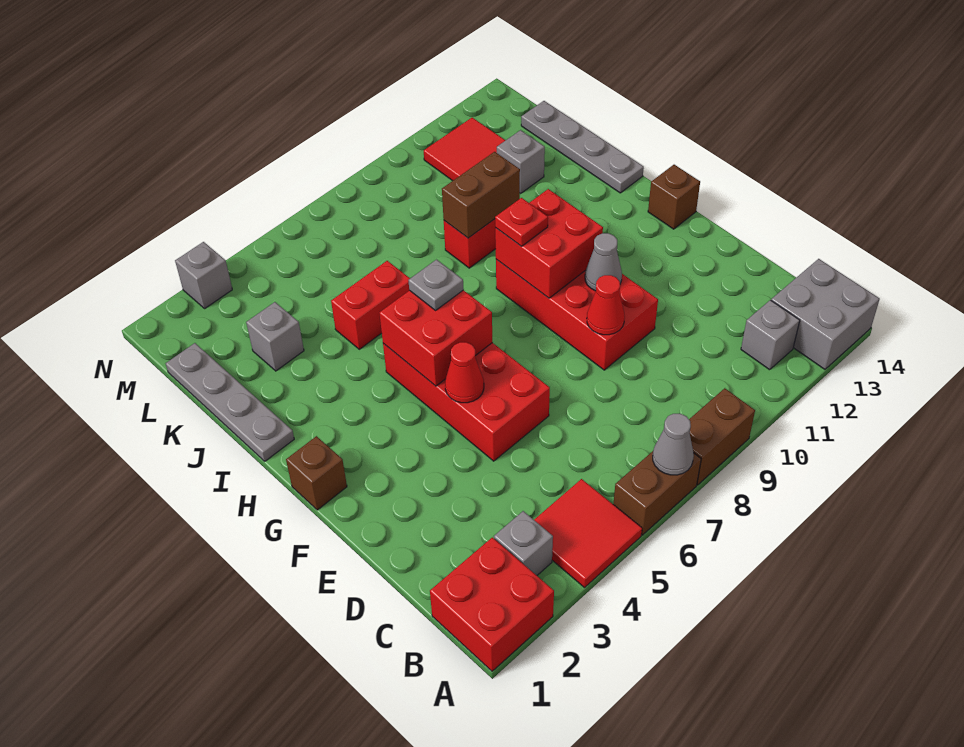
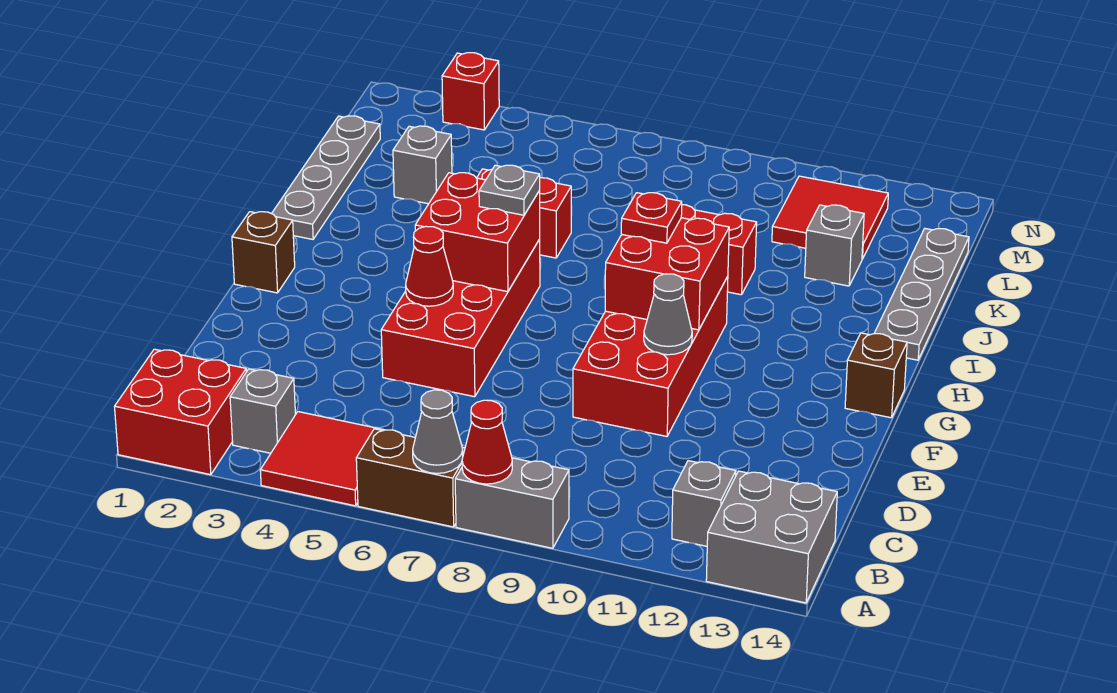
brown 1x2 brick [689,388,755,485] -> grey 1x2 brick [455,458,569,548]
red 1x1 cone [587,275,625,335] -> red 1x1 cone moved to [462,400,512,484]
brown 1x2 brick [442,152,520,238] -> none
grey 1x1 brick [175,242,232,308] -> red 1x1 brick [442,53,499,130]

